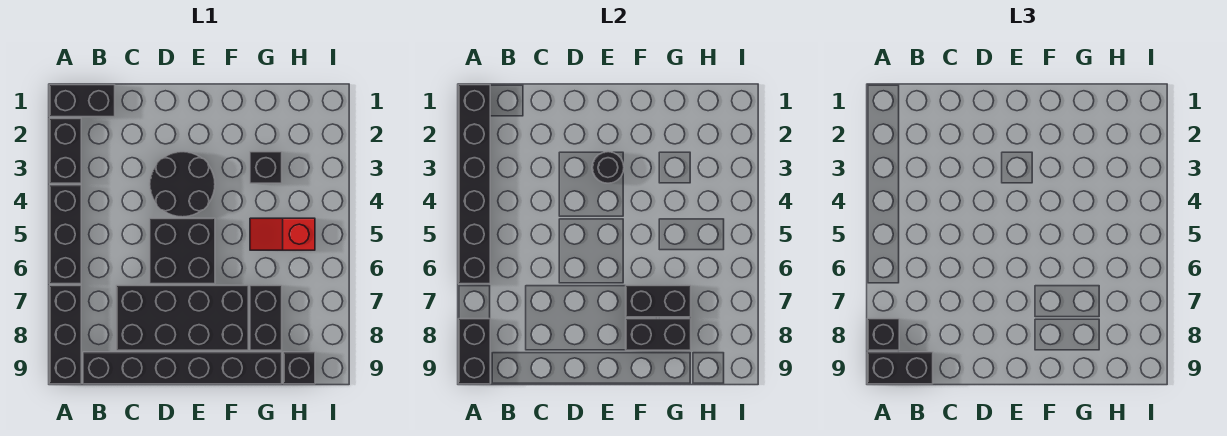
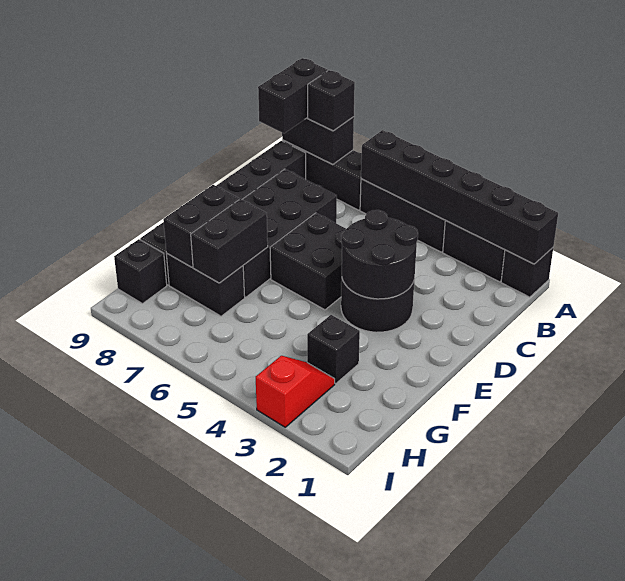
black 1x2 brick [49,85,115,117] -> black 1x1 brick [501,248,553,297]
black 1x1 round brick [592,152,624,183] -> black 2x2 round brick [341,210,418,299]
red 1x2 slope [250,218,315,250] -> red 1x2 slope moved to [256,356,335,427]

